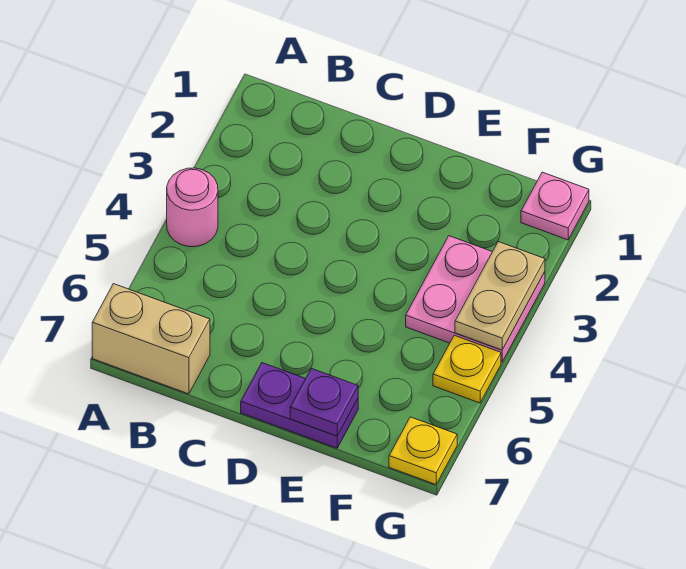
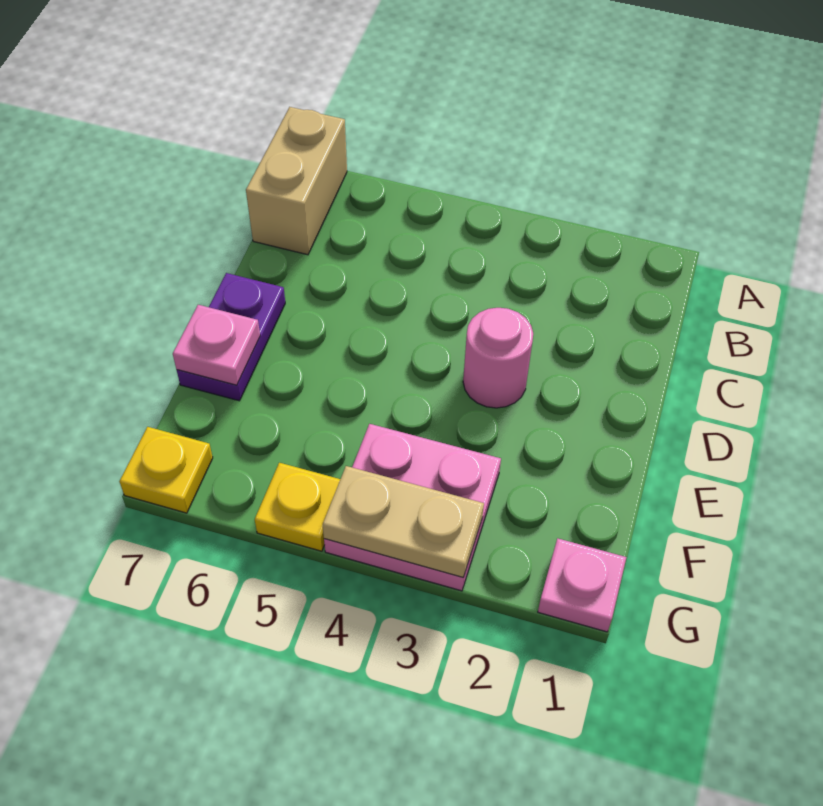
pink 1x1 round brick [167,168,218,247] -> pink 1x1 round brick moved to [463,308,533,408]
purple 1x1 plate [290,368,358,436] -> pink 1x1 plate [173,305,260,385]

